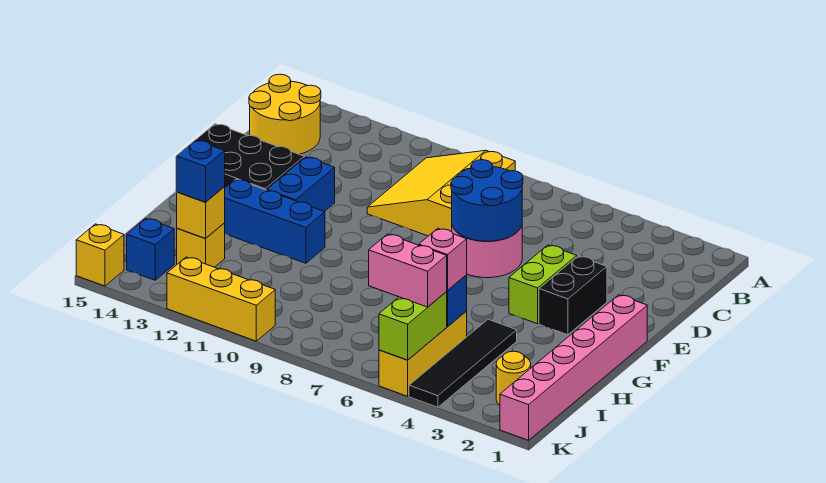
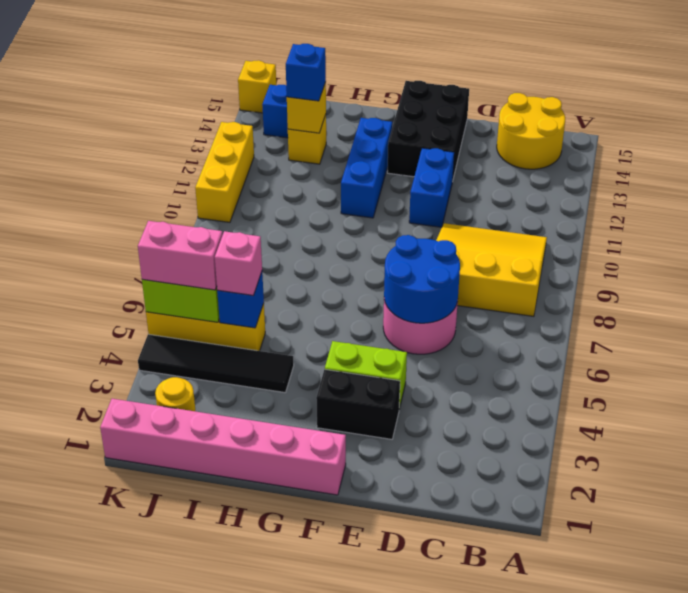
blue 1x2 brick [267,157,335,212] -> blue 1x2 brick turned to [409,148,454,227]
pink 1x2 brick [369,234,447,307] -> pink 1x2 brick turned to [138,221,223,290]

